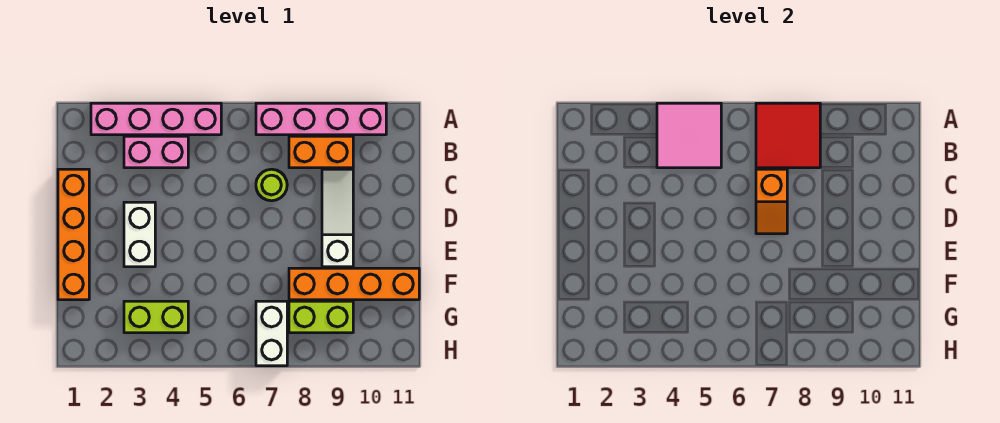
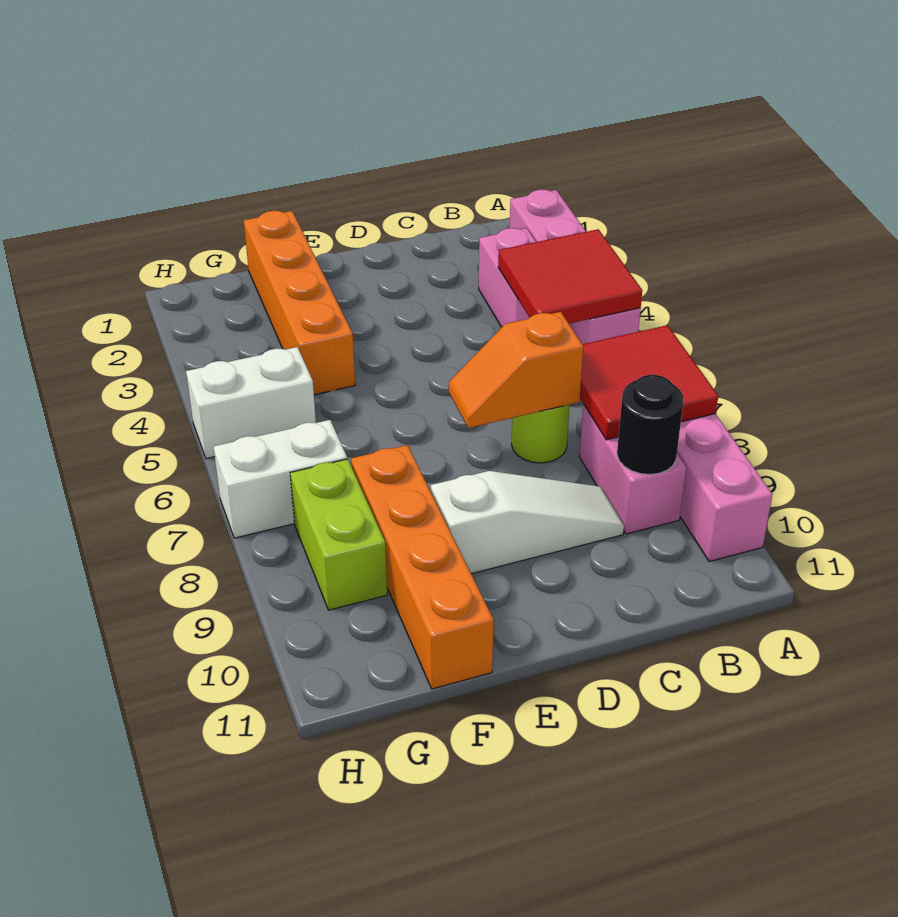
pink 2x2 tile [657,103,721,168] -> red 2x2 tile [498,229,642,323]
orange 1x2 brick [289,136,353,168] -> pink 1x2 brick [579,404,686,534]
none -> black 1x1 round brick [617,375,684,475]
orange 1x4 brick [58,169,89,300] -> orange 1x4 brick turned to [244,211,355,395]
white 1x2 brick [124,202,155,267] -> white 1x2 brick moved to [186,347,316,459]
lime 1x2 brick [124,301,188,333] -> none

